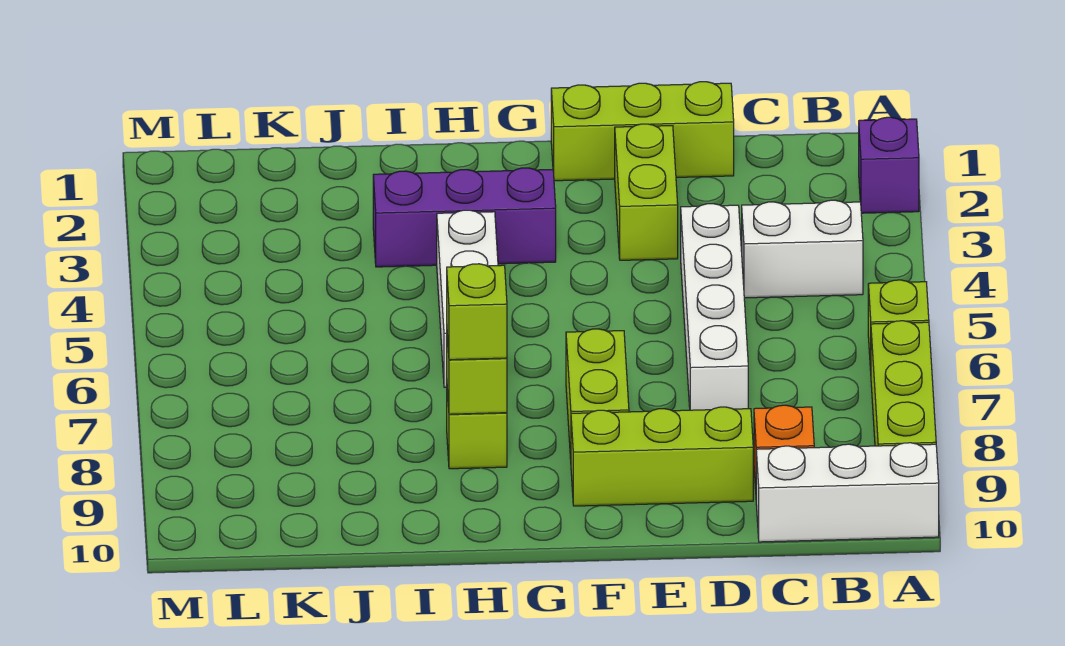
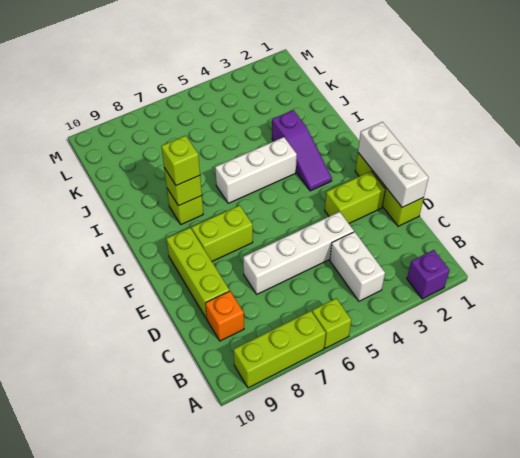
white 1x3 brick [756,443,939,542] -> white 1x3 brick moved to [358,122,429,207]
purple 1x3 brick [373,168,556,267] -> purple 1x3 slope [272,110,332,191]

